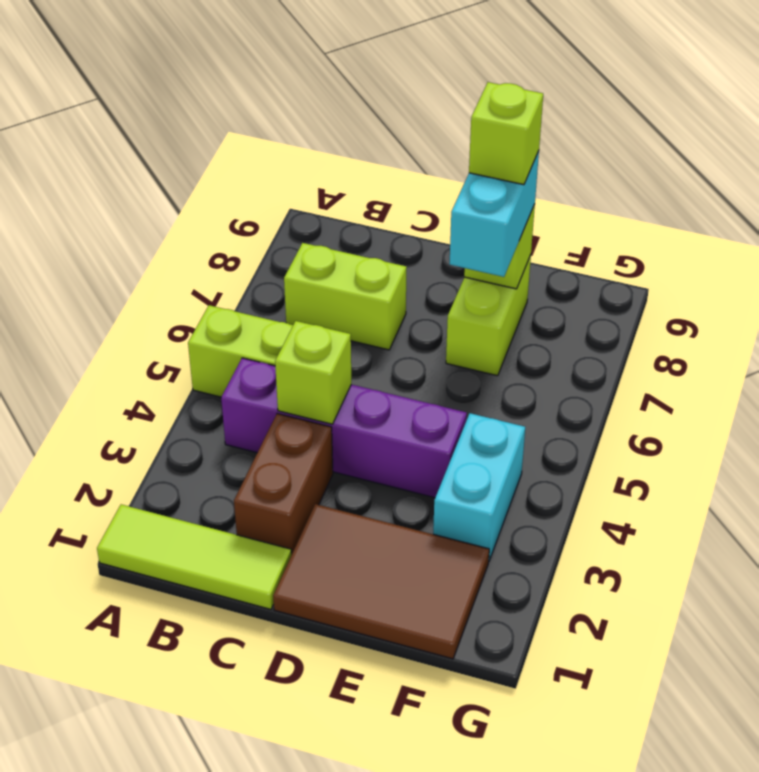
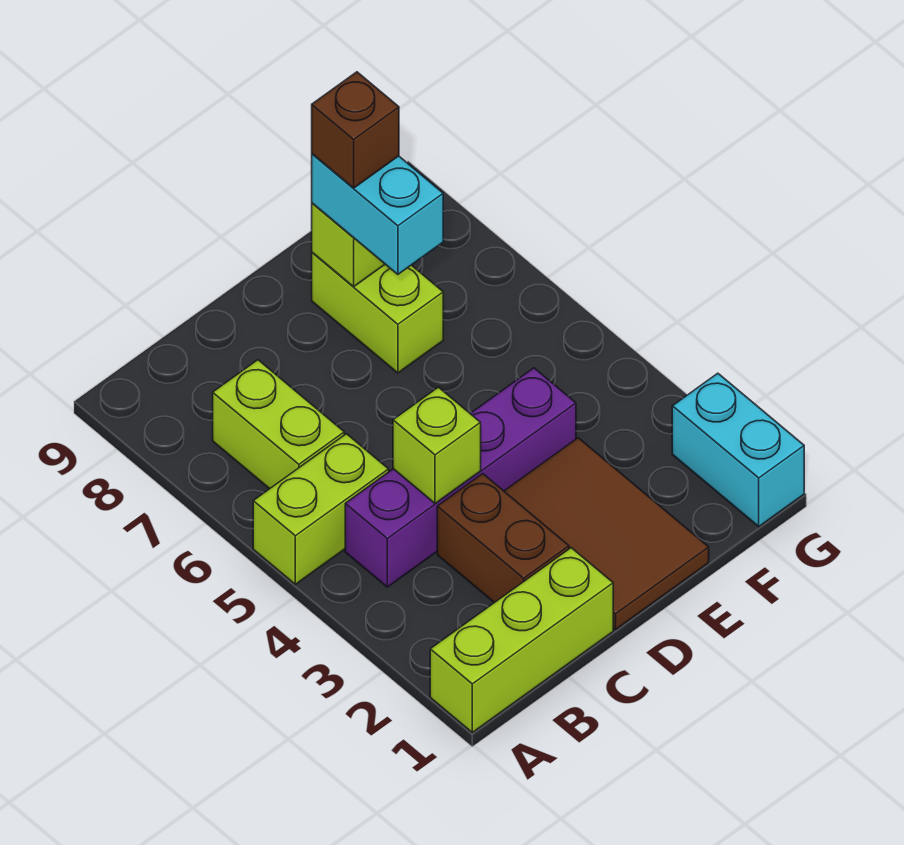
lime 1x3 tile [97,504,291,609] -> lime 1x3 brick [430,548,613,733]
lime 1x2 brick [284,243,407,350] -> lime 1x2 brick turned to [213,360,344,489]
brown 2x3 tile [273,504,489,659] -> brown 2x3 tile turned to [504,438,709,630]
lime 1x1 brick [469,82,543,185] -> brown 1x1 brick [312,72,399,188]
cyan 1x2 brick [433,413,525,561] -> cyan 1x2 brick moved to [672,373,804,527]

